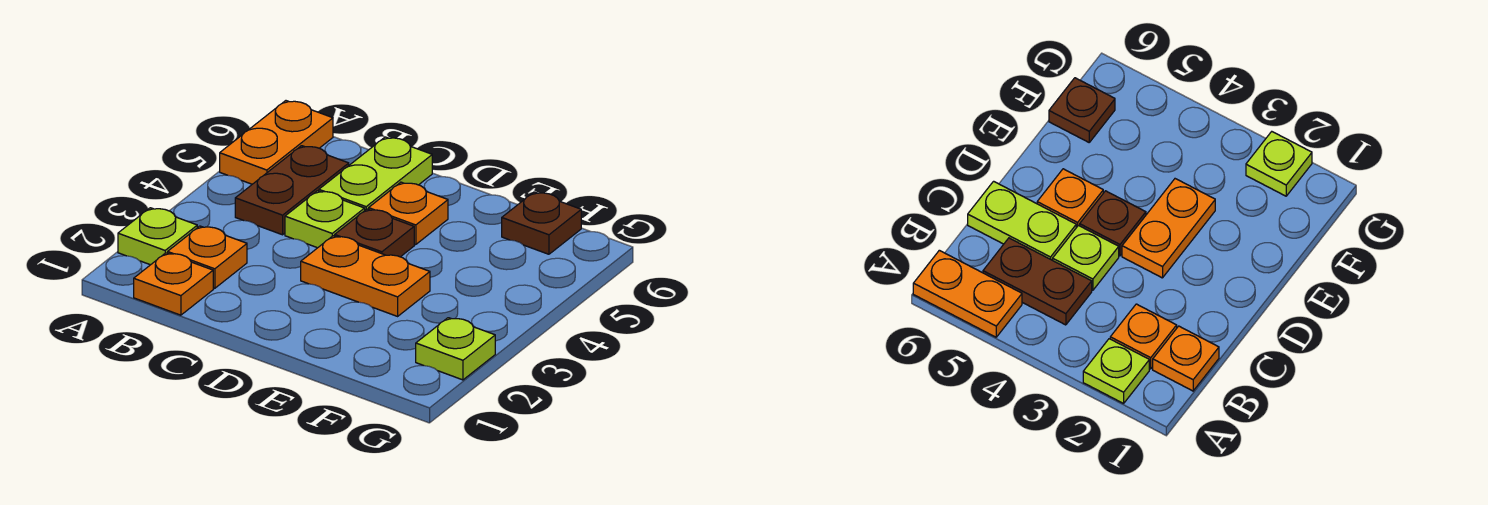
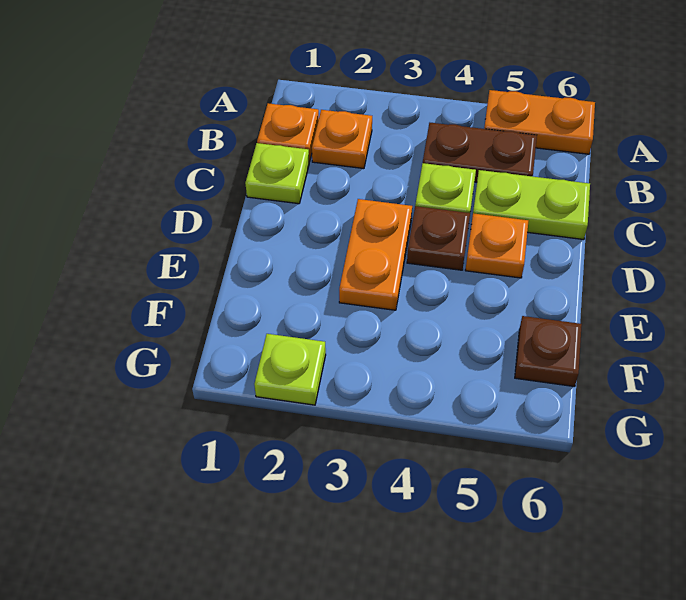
lime 1x1 plate [118,208,197,265] -> lime 1x1 plate moved to [245,143,309,204]

